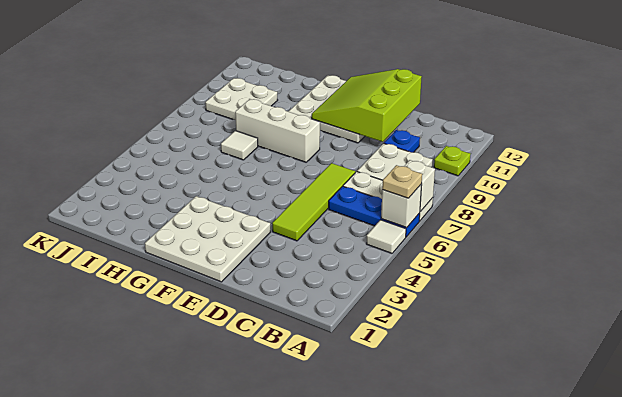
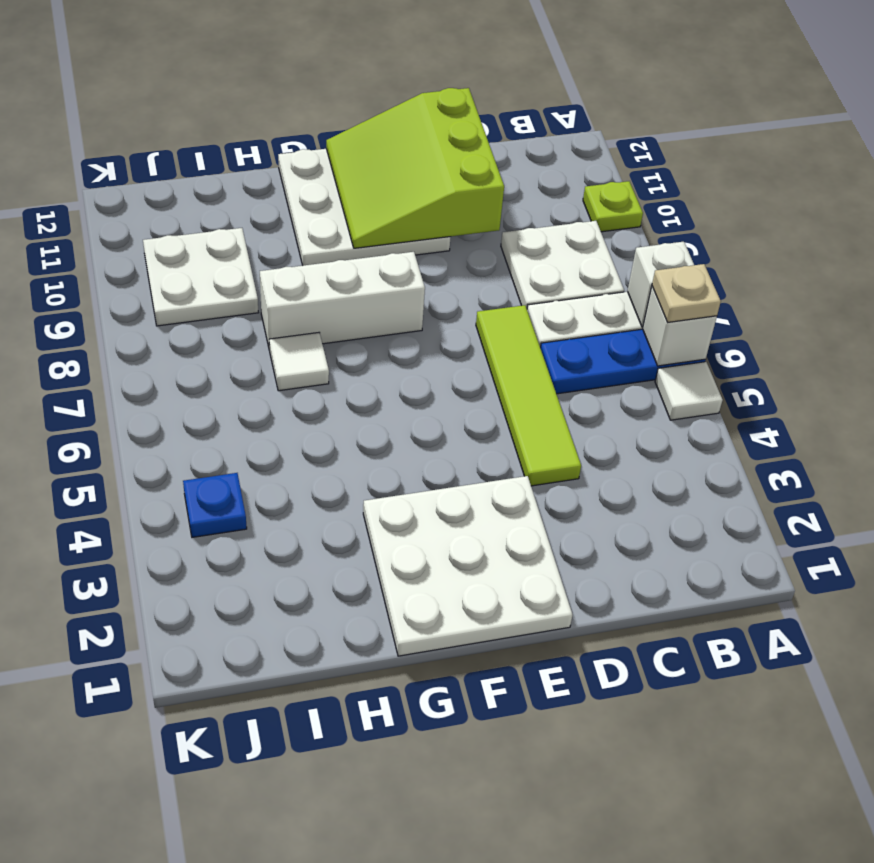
blue 1x1 plate [384,130,420,153] -> blue 1x1 plate moved to [183,473,247,537]

